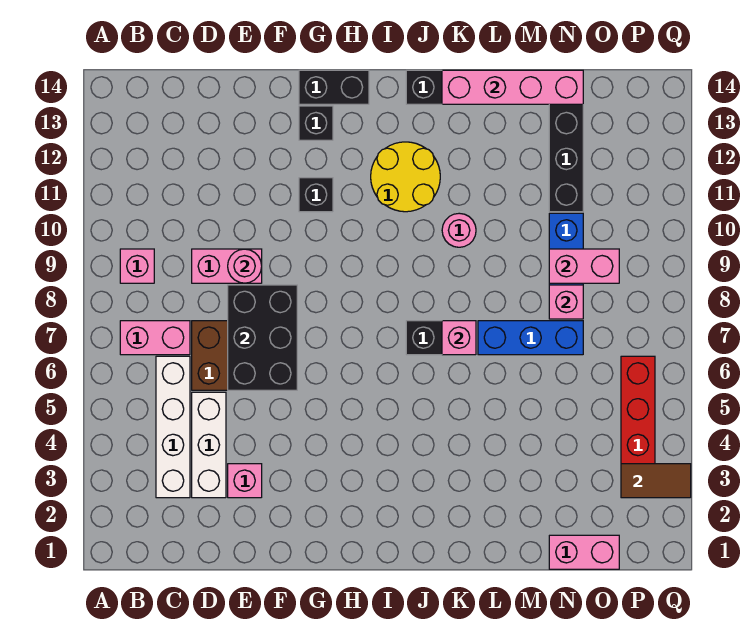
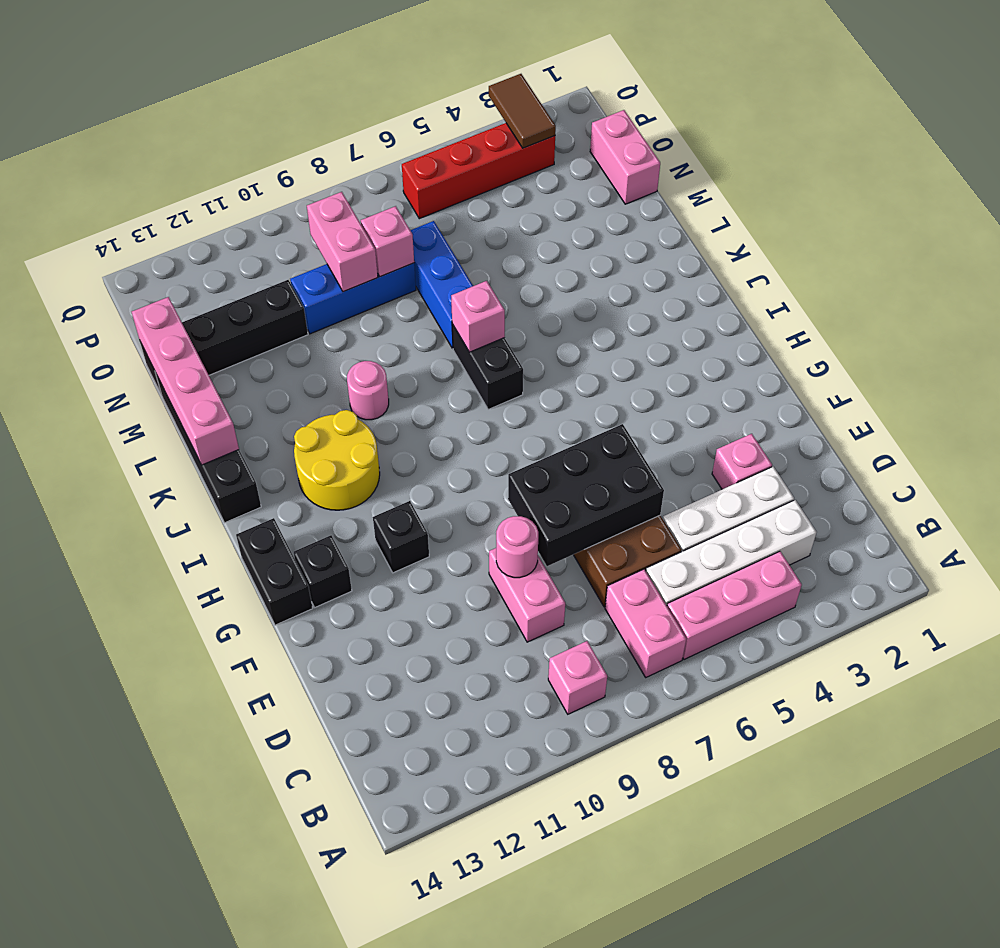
none -> pink 1x3 brick [667,551,802,660]

